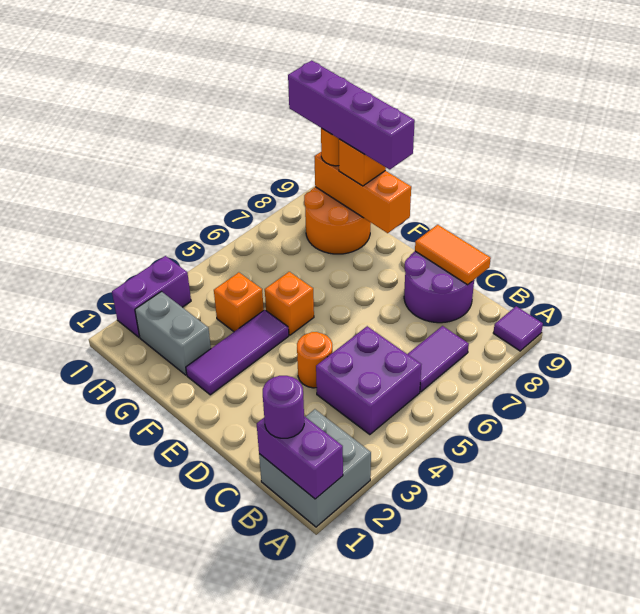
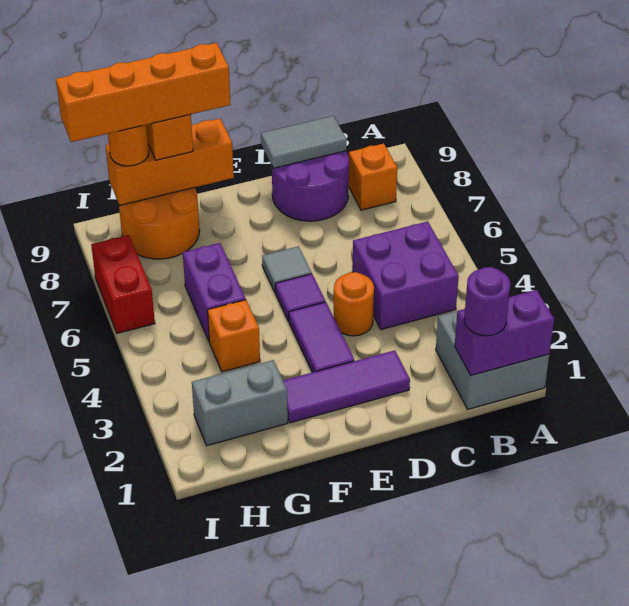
purple 1x1 tile [493,306,543,351] -> purple 1x1 tile moved to [275,274,325,321]
purple 1x2 tile [408,326,469,392] -> purple 1x2 tile moved to [289,302,354,372]
orange 1x2 tile [415,225,491,285] -> grey 1x2 tile [261,116,347,168]
none -> grey 1x1 tile [262,246,312,292]
purple 1x3 tile [186,310,289,395] -> purple 1x3 tile turned to [283,350,410,423]
orange 1x1 brick [265,272,314,335] -> orange 1x1 brick moved to [349,143,397,210]
purple 1x4 brick [288,60,415,170] -> orange 1x4 brick [56,43,231,142]
purple 1x2 brick [112,256,191,337] -> purple 1x2 brick moved to [183,243,246,341]
none -> red 1x2 brick [91,235,155,333]

